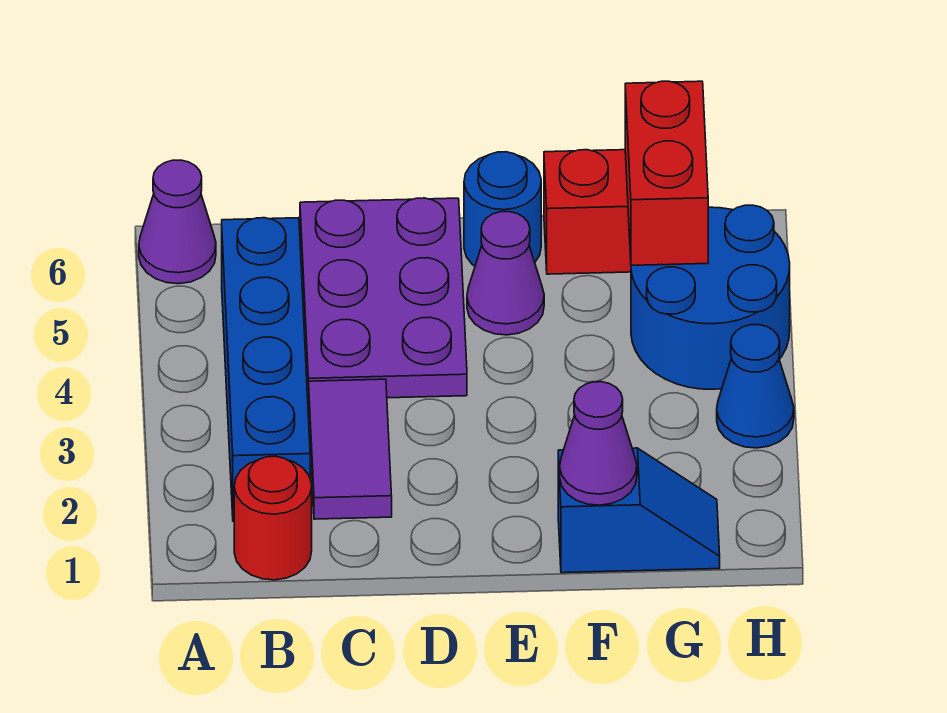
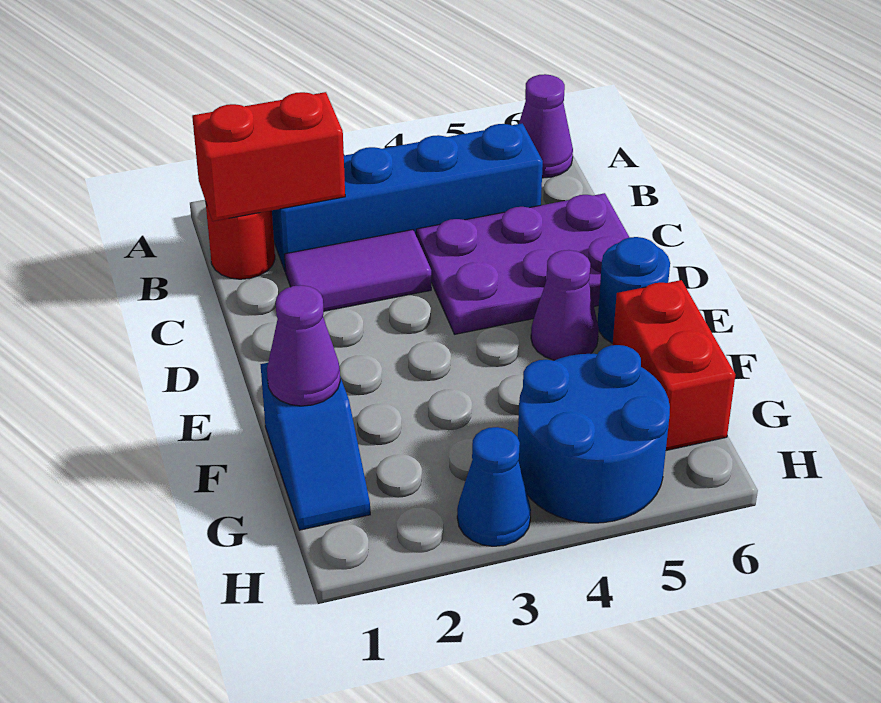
red 1x2 brick [625,81,708,265] -> red 1x2 brick moved to [192,92,345,221]

